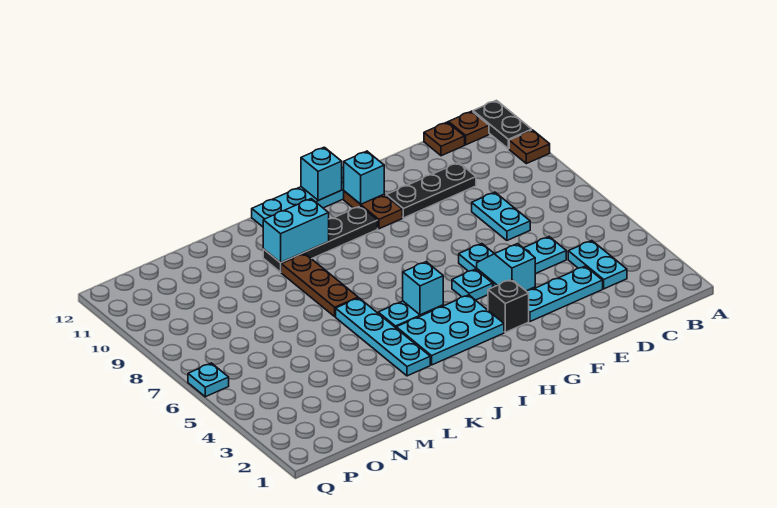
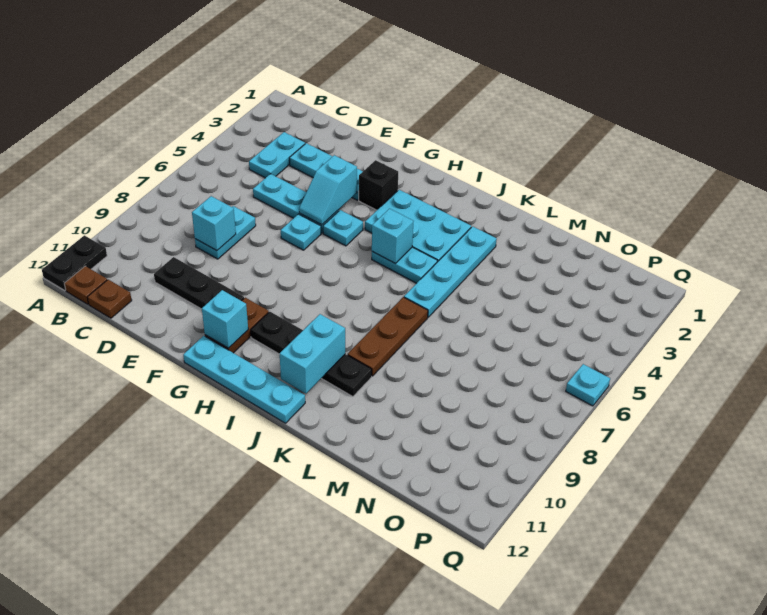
brown 1x1 plate [509,130,550,164] -> none
cyan 1x1 brick [301,147,342,201] -> cyan 1x1 brick moved to [192,196,236,251]
cyan 1x2 brick [263,199,329,263] -> cyan 1x2 brick turned to [280,314,345,394]

